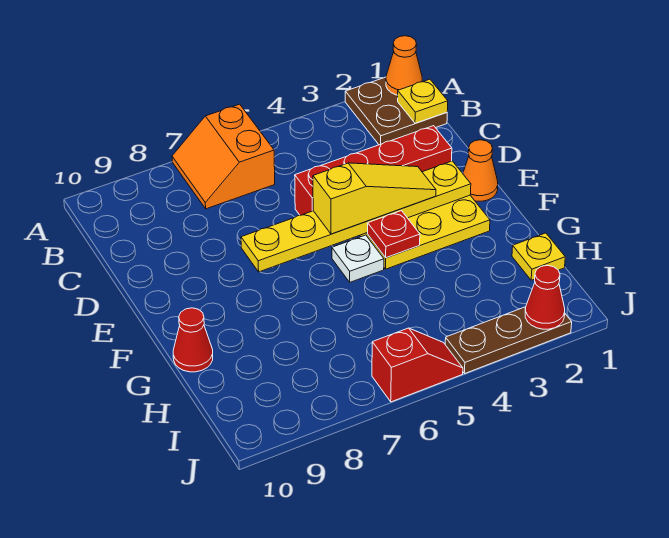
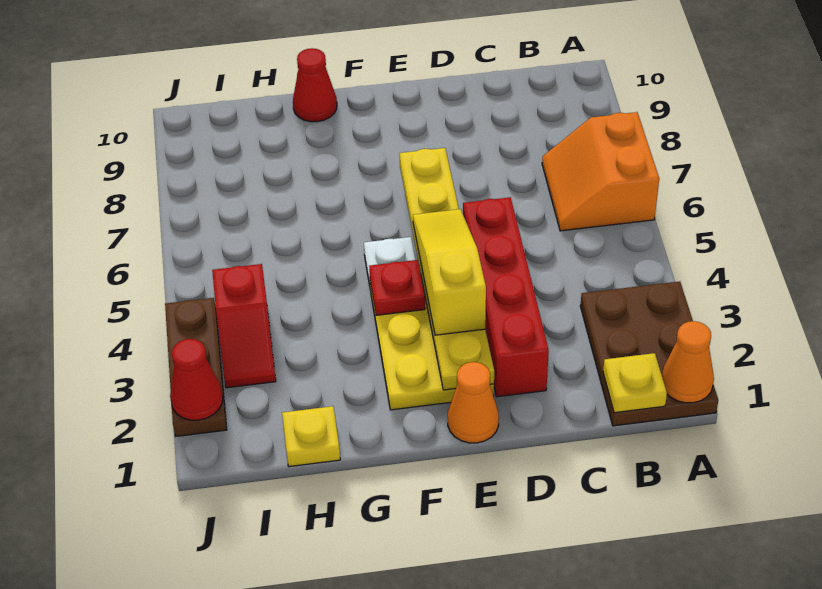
brown 2x2 plate [345,77,447,145] -> brown 2x3 plate [580,281,718,426]
orange 2x2 slope [172,104,275,209] -> orange 2x2 slope turned to [542,112,659,231]
yellow 1x3 slope [313,163,436,234] -> yellow 1x3 slope turned to [413,209,486,335]
red 1x2 slope [372,328,463,402] -> red 1x2 slope moved to [212,264,276,388]

